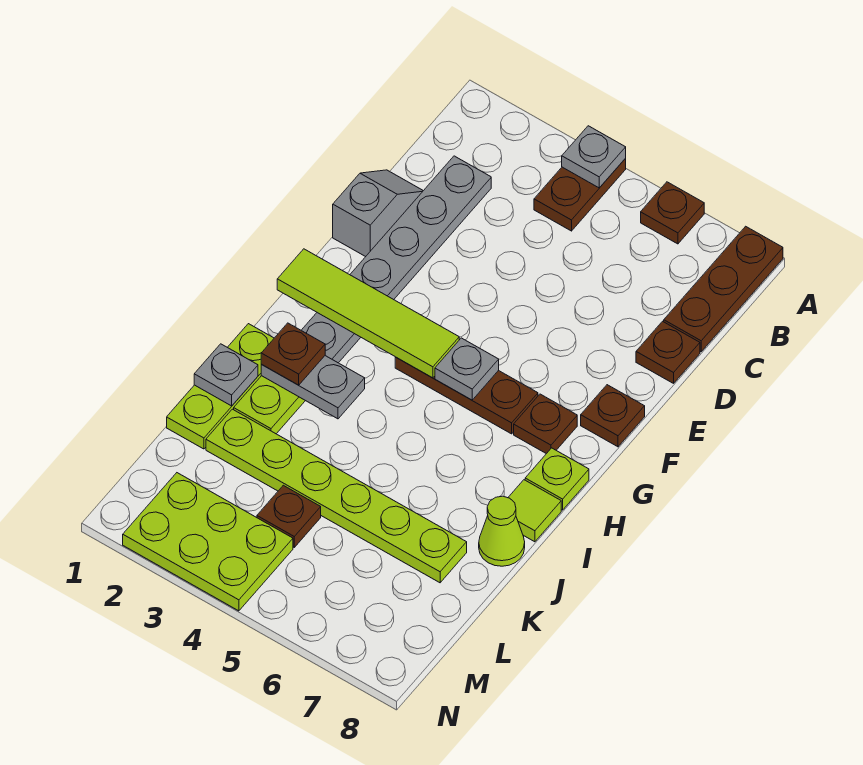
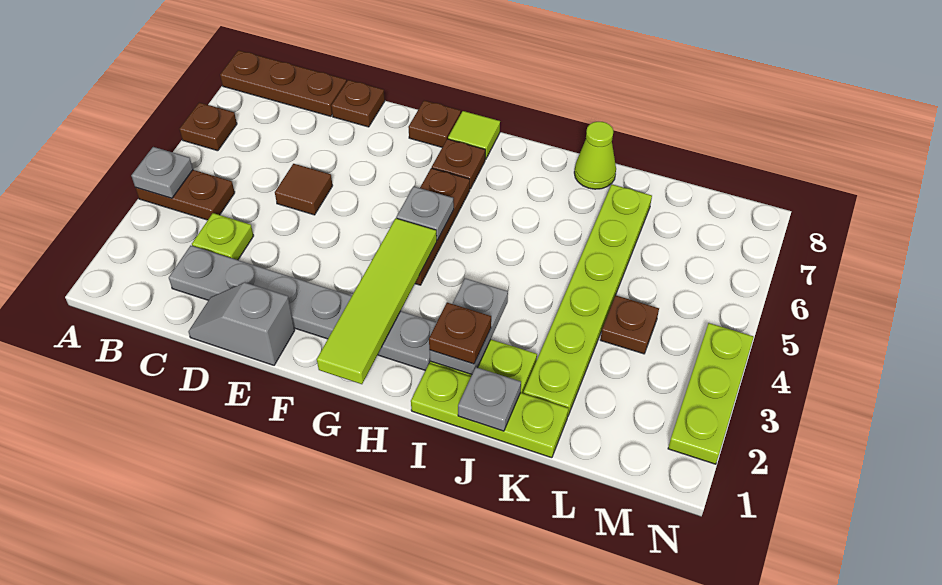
none -> brown 1x1 tile [275,164,333,215]
lime 1x1 plate [525,448,589,510] -> lime 1x1 plate moved to [192,213,254,260]
lime 1x1 tile [508,480,561,542] -> lime 1x1 tile moved to [448,111,500,160]
lime 2x3 plate [123,473,293,611] -> lime 1x3 plate [668,323,754,464]

